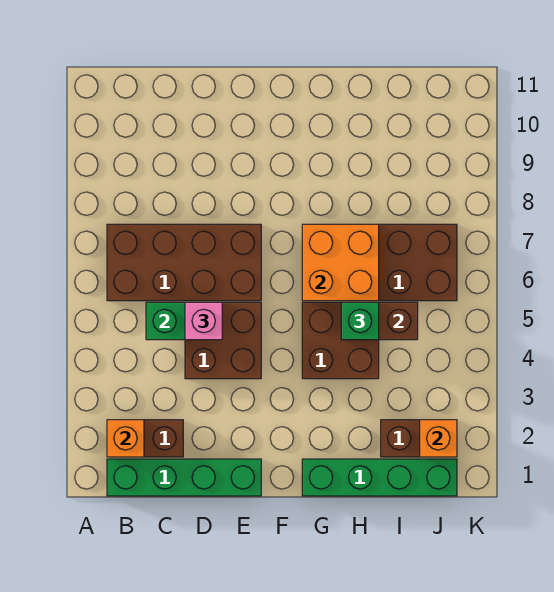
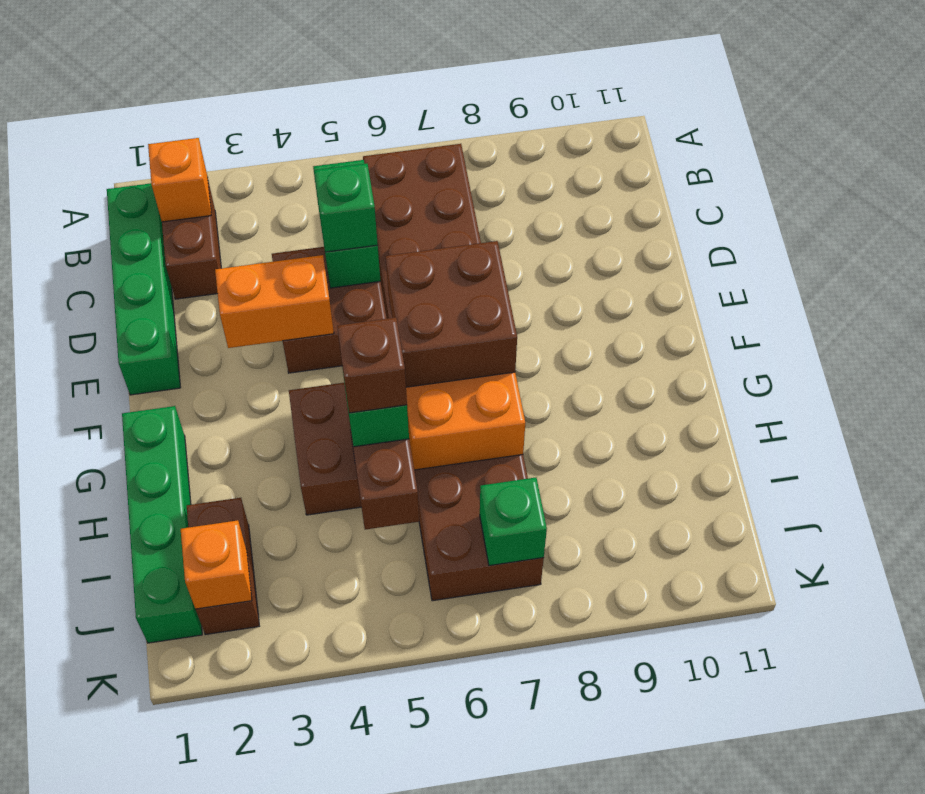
pink 1x1 brick [185,302,222,340] -> green 1x1 brick [314,164,378,252]
none -> orange 1x2 brick [215,255,334,348]
none -> brown 2x2 brick [386,241,517,387]
none -> brown 1x1 brick [337,318,407,413]
none -> green 1x1 brick [480,478,547,566]

